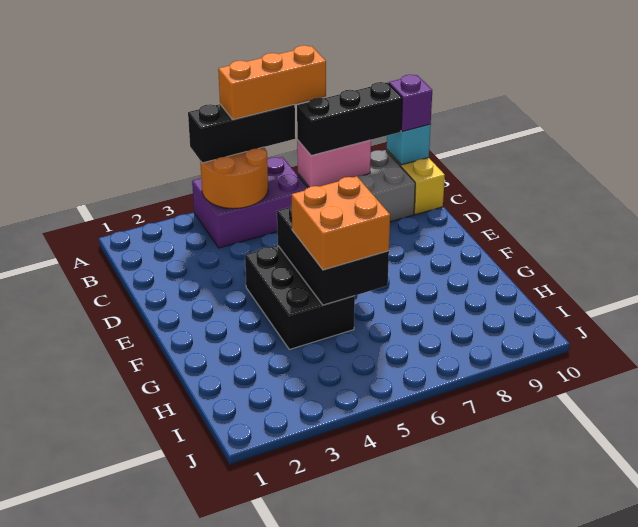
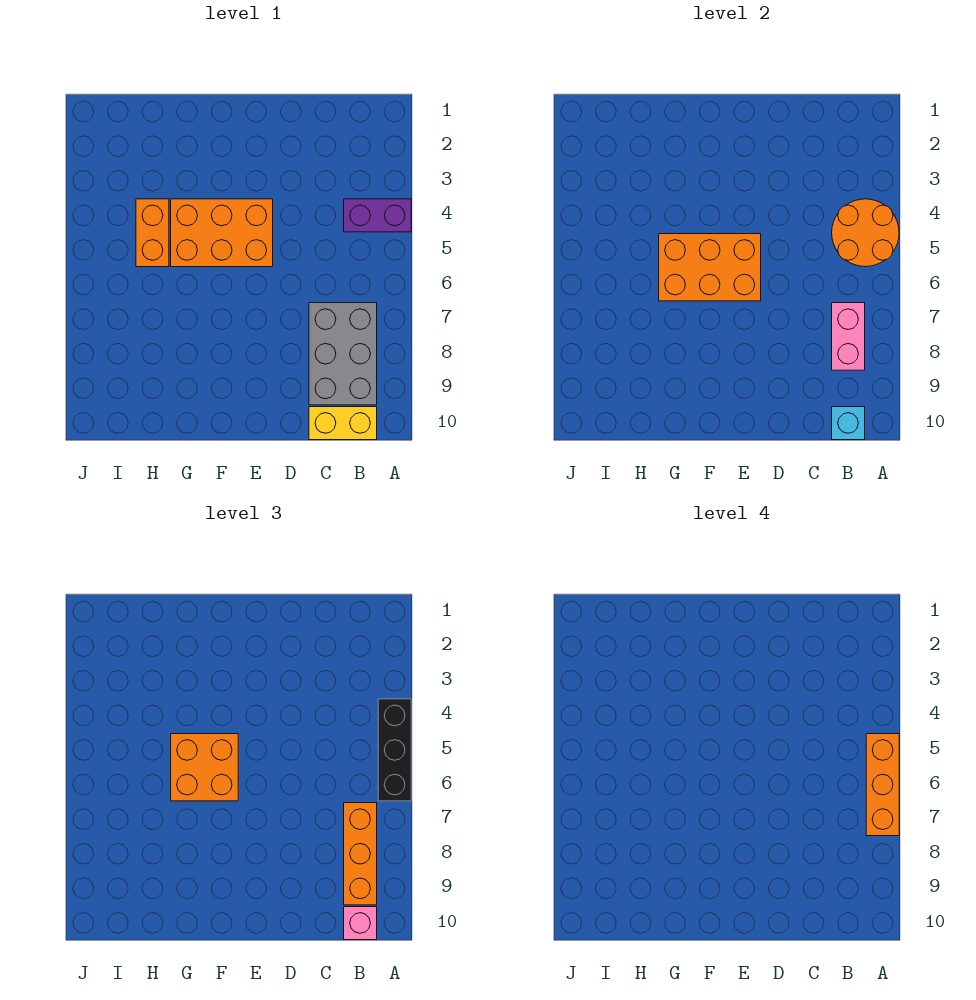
purple 2x3 brick [192,157,307,248] -> purple 1x2 brick [344,199,411,232]
black 1x3 brick [297,82,402,156] -> orange 1x3 brick [344,803,377,905]
purple 1x1 brick [389,75,432,132] -> pink 1x1 brick [344,907,377,940]
black 2x3 brick [245,245,355,349] -> orange 2x3 brick [171,199,273,267]
black 2x3 brick [277,205,389,305] -> orange 2x3 brick [659,234,761,301]
none -> orange 1x2 brick [136,199,169,267]

